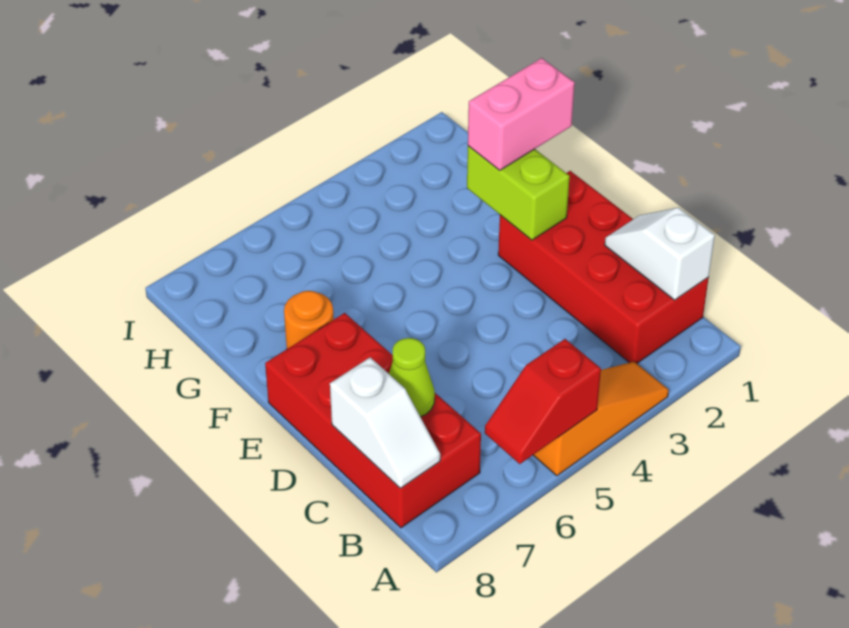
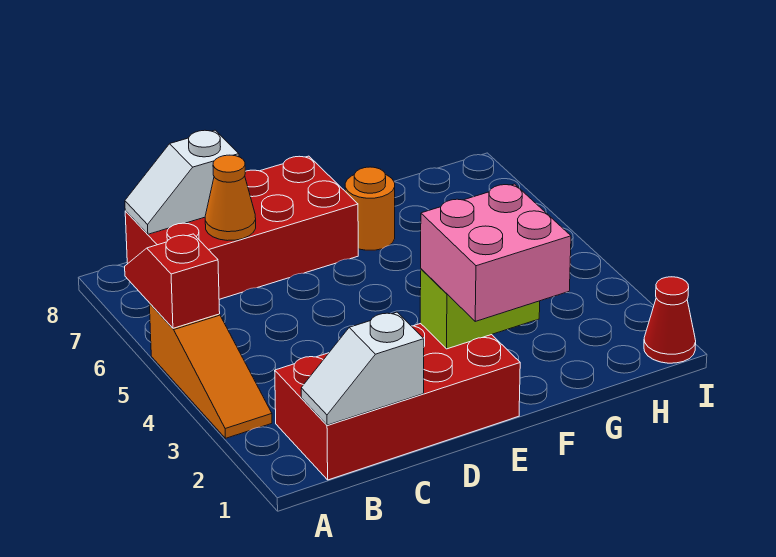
white 1x2 slope [605,208,715,300] -> white 1x2 slope turned to [301,312,424,425]
lime 1x1 cone [389,338,435,417] -> orange 1x1 cone [205,155,256,241]
pink 1x2 brick [468,58,575,170] -> pink 2x2 brick [421,184,571,321]
none -> red 1x1 cone [644,277,696,363]

